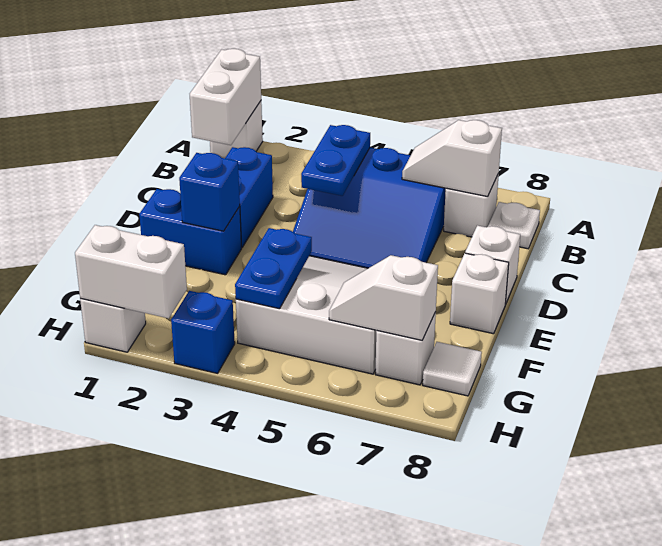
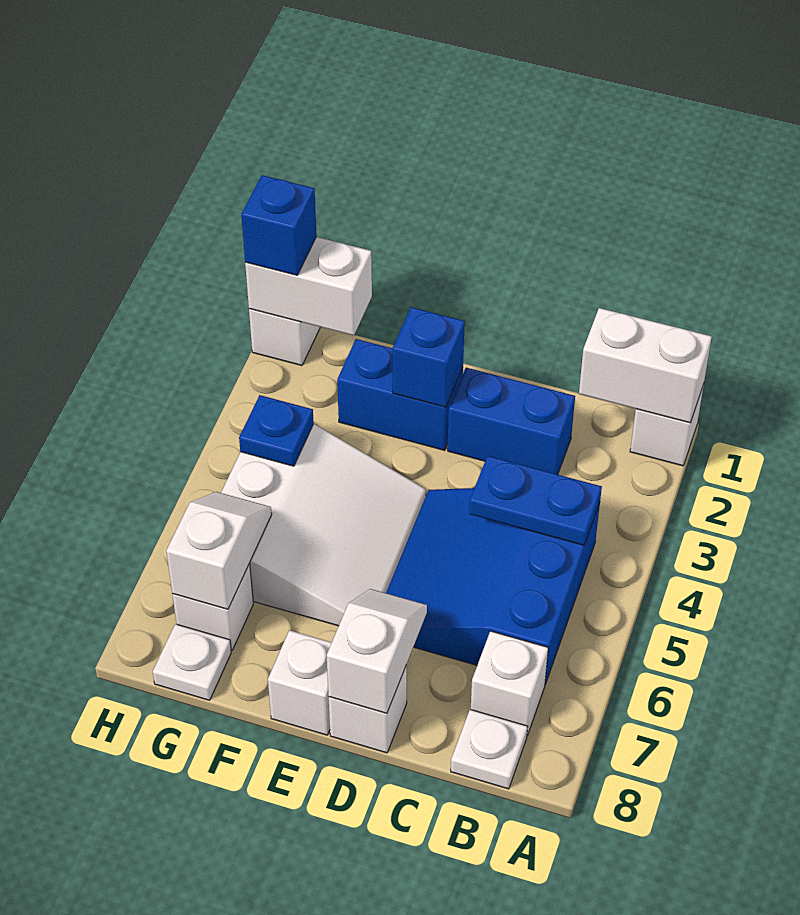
white 1x2 slope [402,120,502,197] -> white 1x2 slope moved to [327,589,427,714]
blue 1x2 brick [139,189,242,275] -> blue 1x2 brick turned to [337,339,463,450]
blue 1x2 plate [235,228,312,309] -> blue 1x1 plate [239,395,314,466]
white 1x1 tile [423,342,482,396] -> white 1x1 plate [153,624,231,700]
white 1x2 brick [75,225,187,318] -> white 1x2 brick turned to [245,237,372,336]
blue 1x1 brick [171,291,235,373] -> blue 1x1 brick moved to [241,175,317,275]

